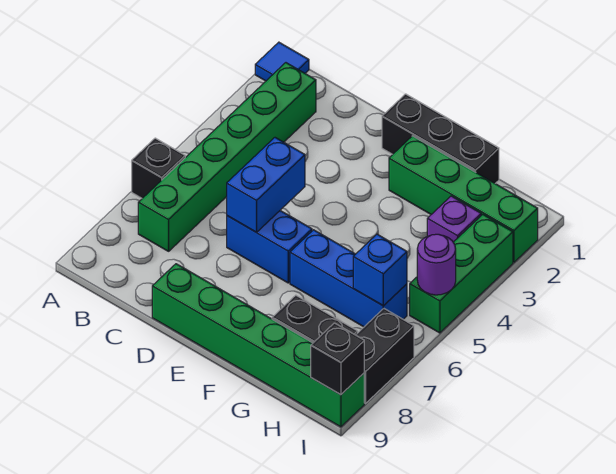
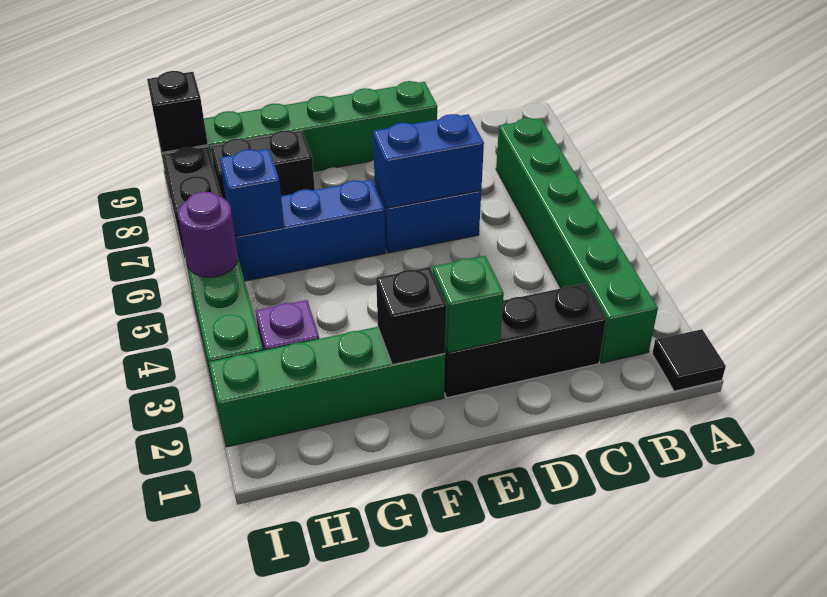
blue 1x1 tile [255,42,309,81] -> black 1x1 tile [652,329,726,391]
black 1x1 brick [132,138,185,198] -> black 1x1 brick moved to [376,267,447,365]
blue 1x2 brick [227,138,305,232] -> blue 1x2 brick turned to [373,114,484,208]
black 1x3 brick [382,94,499,183] -> black 1x3 brick moved to [444,283,606,398]
none -> green 1x1 brick [433,256,504,353]

